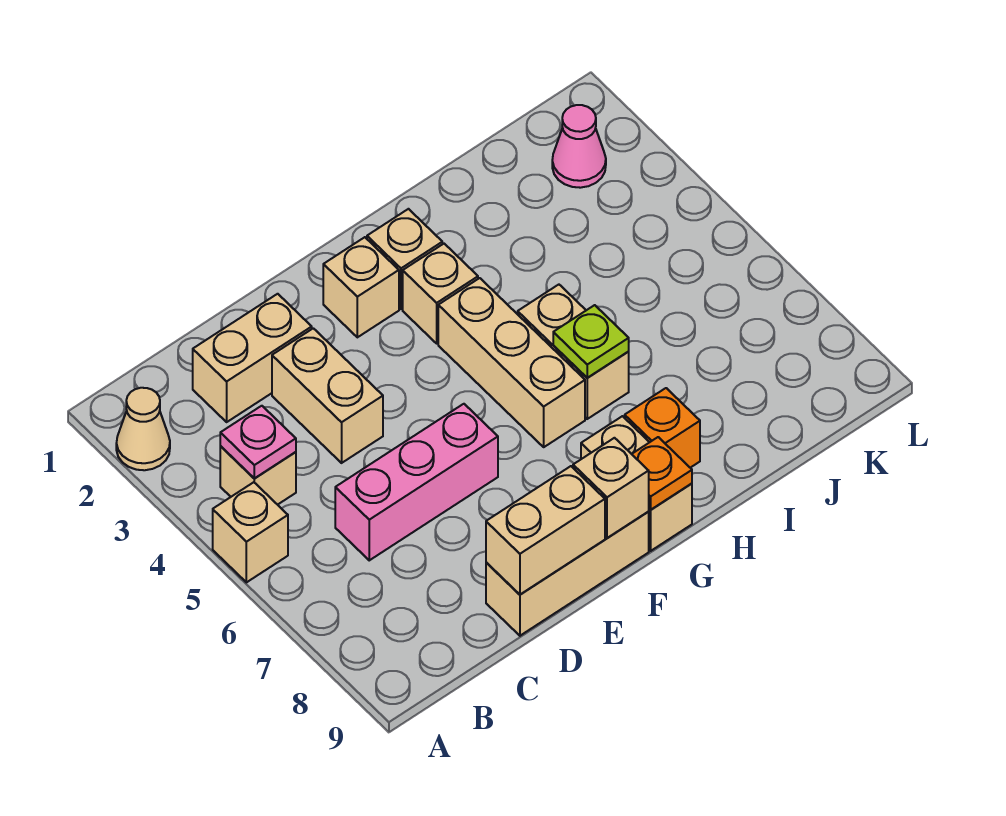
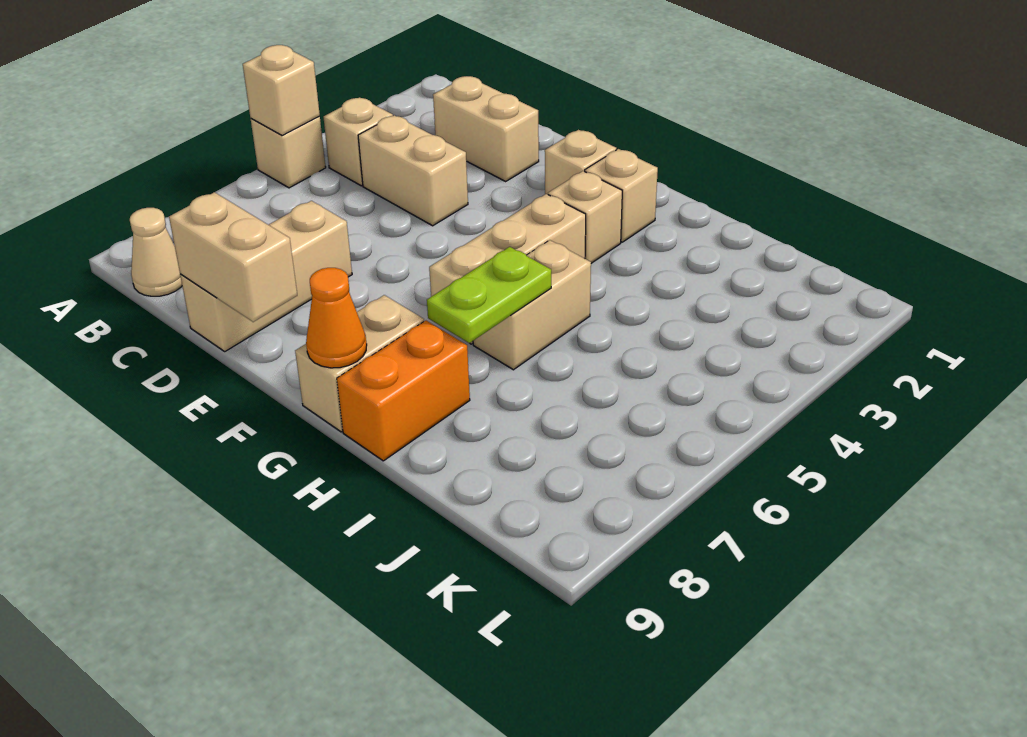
tan 1x1 cone [116,388,170,470] -> tan 1x1 cone moved to [130,208,182,296]
pink 1x1 plate [220,406,296,479] -> none
pink 1x3 brick [335,404,498,560] -> none
tan 1x2 brick [272,328,383,463] -> tan 1x2 brick turned to [358,115,468,226]
tan 1x3 brick [486,512,649,636] -> tan 1x3 brick turned to [180,201,352,351]
tan 1x1 brick [573,438,649,538] -> tan 1x1 brick moved to [243,45,320,136]
orange 1x1 plate [632,437,692,510] -> orange 1x1 cone [306,268,367,368]
lime 1x1 plate [553,305,629,378] -> lime 1x2 plate [427,247,551,343]
orange 1x1 brick [625,388,700,468] -> orange 1x2 brick [337,321,470,461]
pink 1x1 cone [552,105,606,188] -> none

